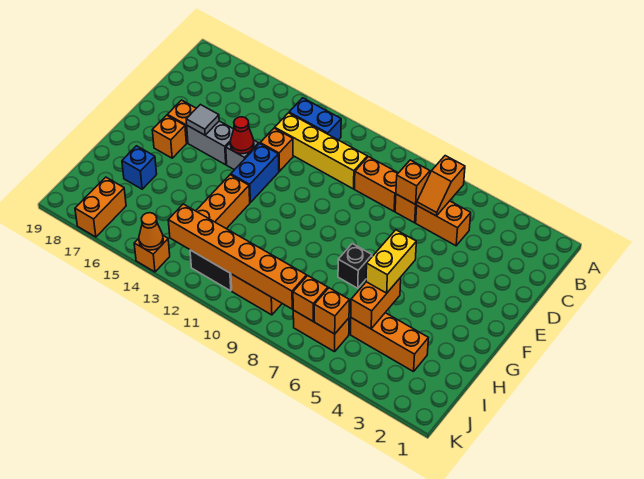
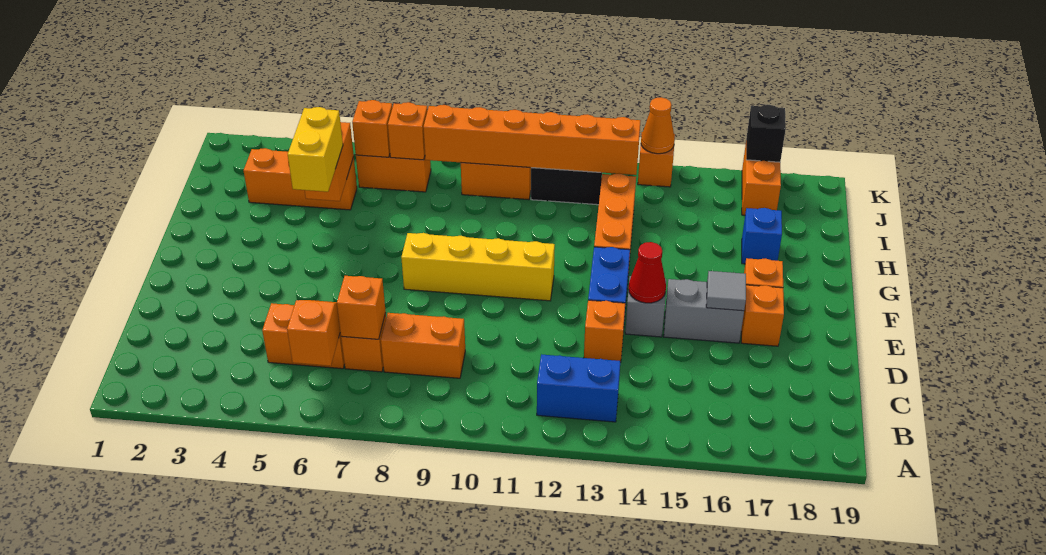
yellow 1x4 brick [275,113,367,189] -> yellow 1x4 brick moved to [401,233,555,301]
black 1x1 brick [338,244,372,288] -> black 1x1 brick moved to [746,105,786,162]

